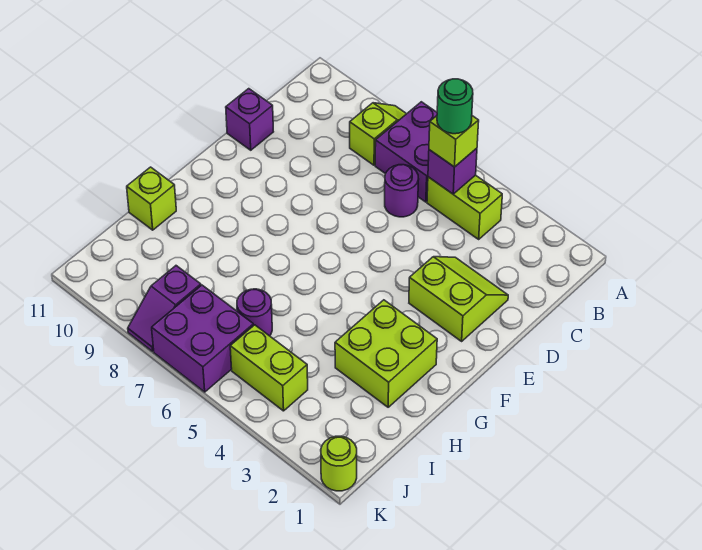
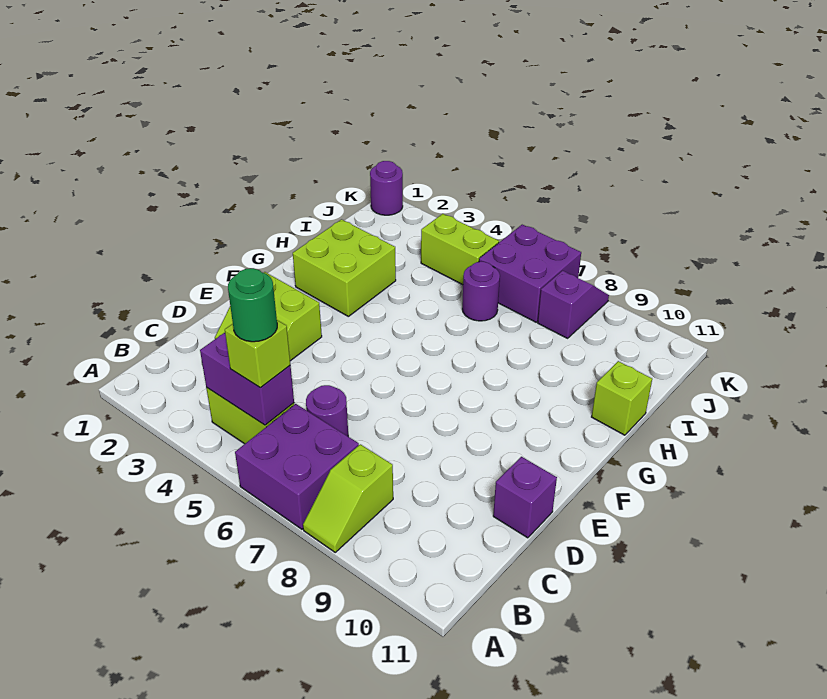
purple 1x1 brick [428,148,477,194] -> purple 1x2 brick [200,333,294,425]
lime 1x1 round brick [321,436,357,491] -> purple 1x1 round brick [370,161,403,215]

